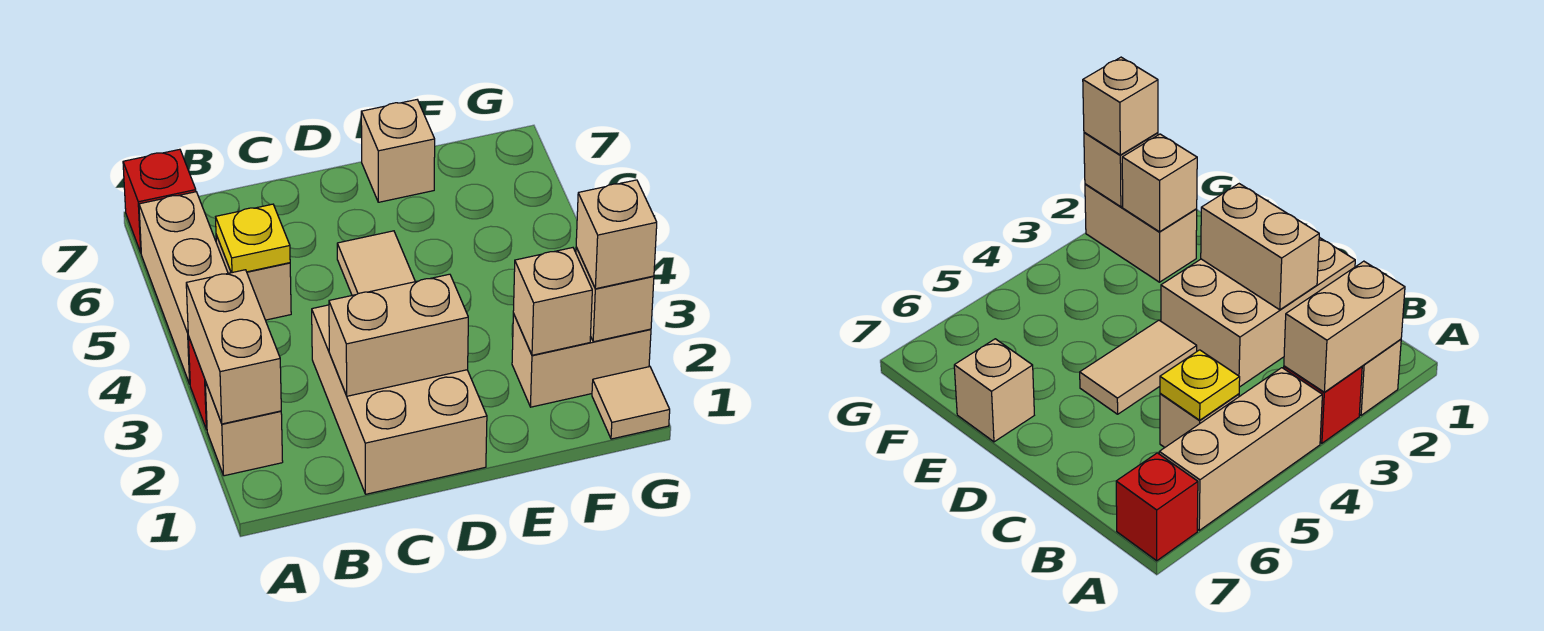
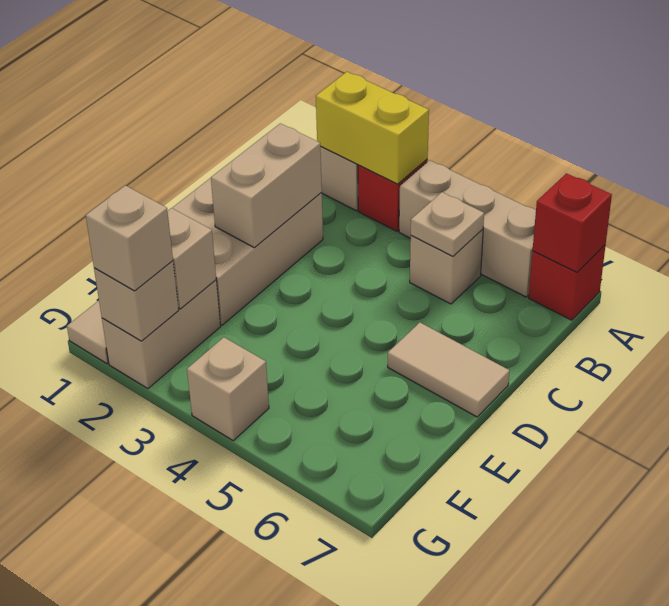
tan 1x2 brick [186,270,281,424] -> yellow 1x2 brick [316,72,429,184]
none -> red 1x1 brick [533,173,612,272]
yellow 1x1 plate [216,204,290,273] -> tan 1x1 plate [411,192,484,256]
tan 2x3 brick [312,305,487,494] -> tan 2x3 brick turned to [172,178,323,325]
tan 1x2 tile [337,231,415,295] -> tan 1x2 tile moved to [388,323,509,417]
tan 1x1 brick [361,100,435,202] -> tan 1x1 brick moved to [187,337,269,441]

